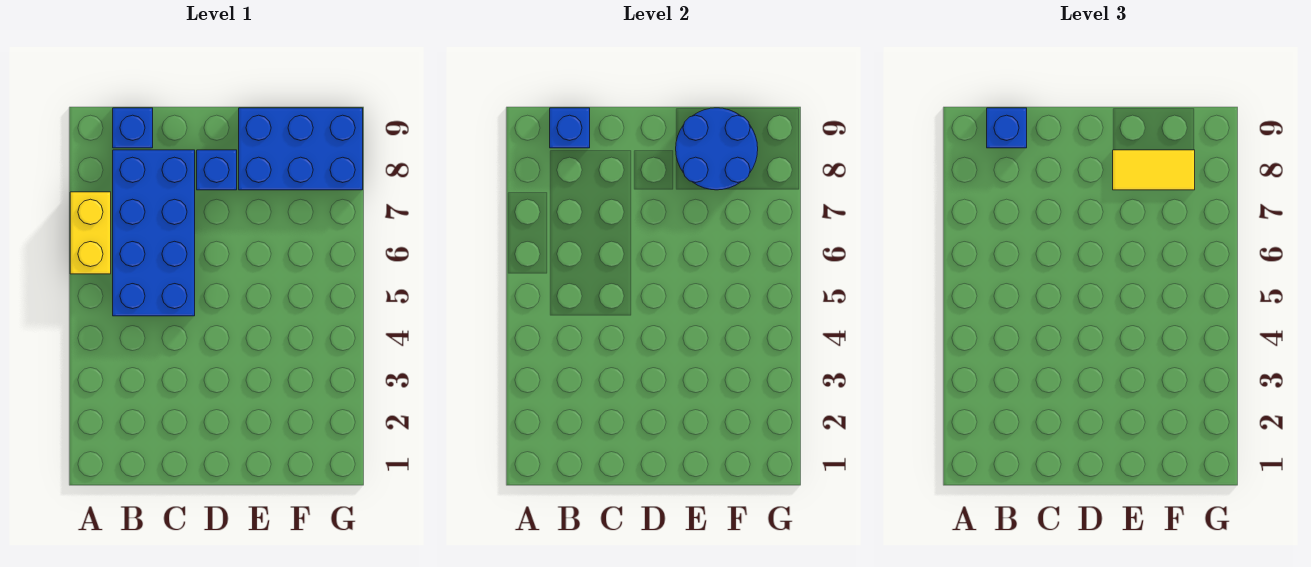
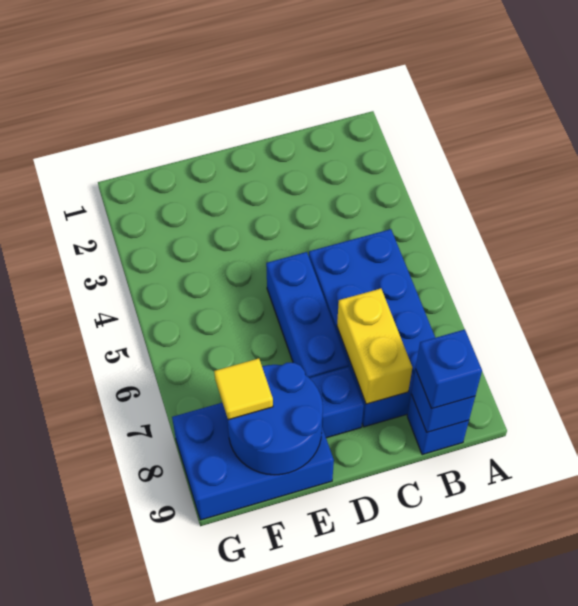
yellow 1x2 brick [70,192,111,274] -> yellow 1x2 brick moved to [337,289,412,404]
none -> blue 1x3 brick [266,252,349,378]
yellow 1x2 tile [1113,150,1195,190] -> yellow 1x1 tile [214,358,273,420]

